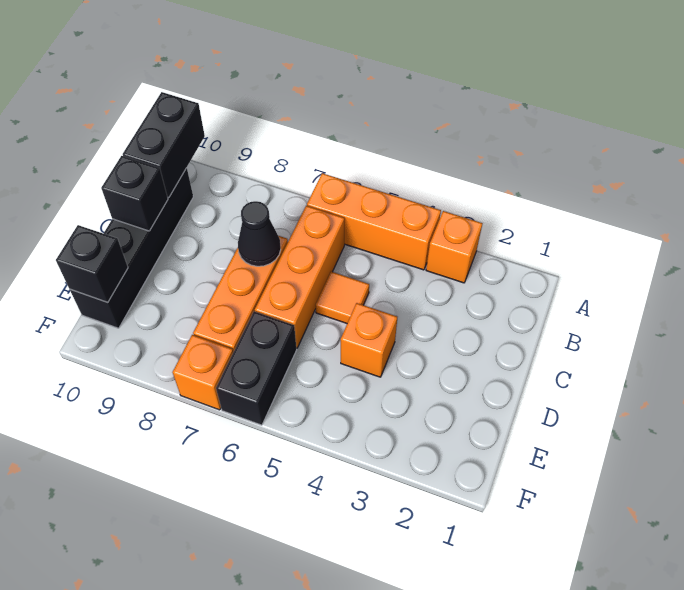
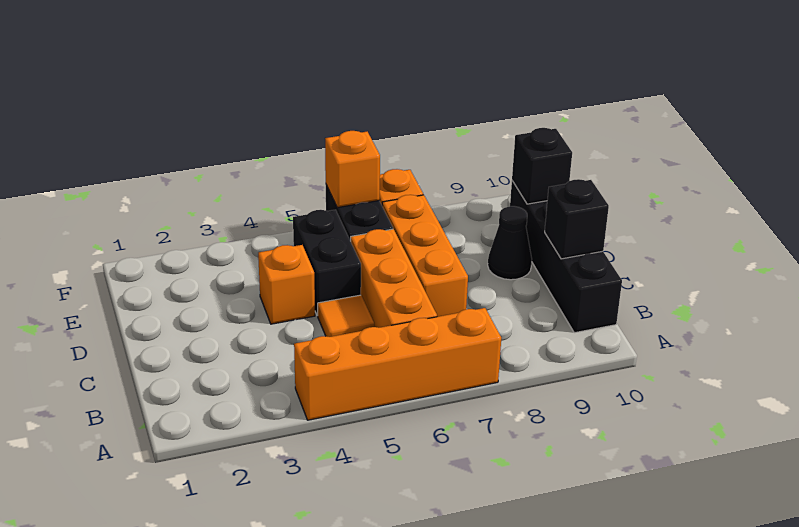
orange 1x1 brick [426,211,483,283] -> orange 1x1 brick moved to [325,131,380,208]
orange 1x3 brick [307,173,441,270] -> orange 1x4 brick [294,308,501,420]
black 1x2 brick [123,92,205,198] -> black 1x2 brick moved to [293,210,361,316]
black 1x1 cone [238,201,281,266] -> black 1x1 cone moved to [488,206,532,280]

